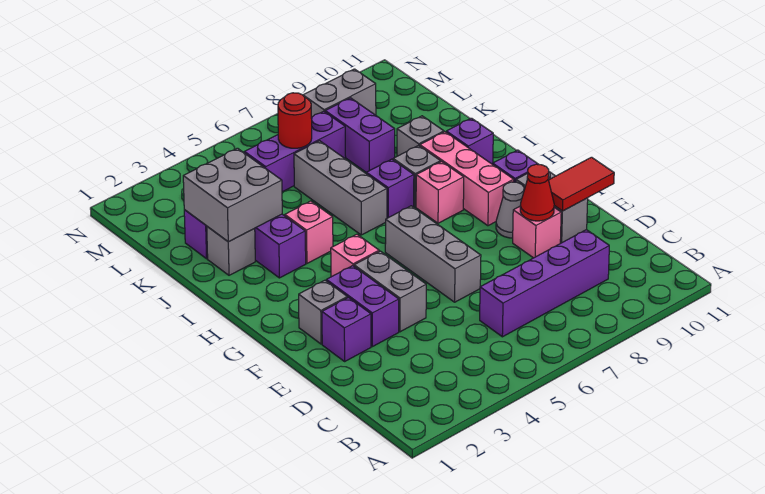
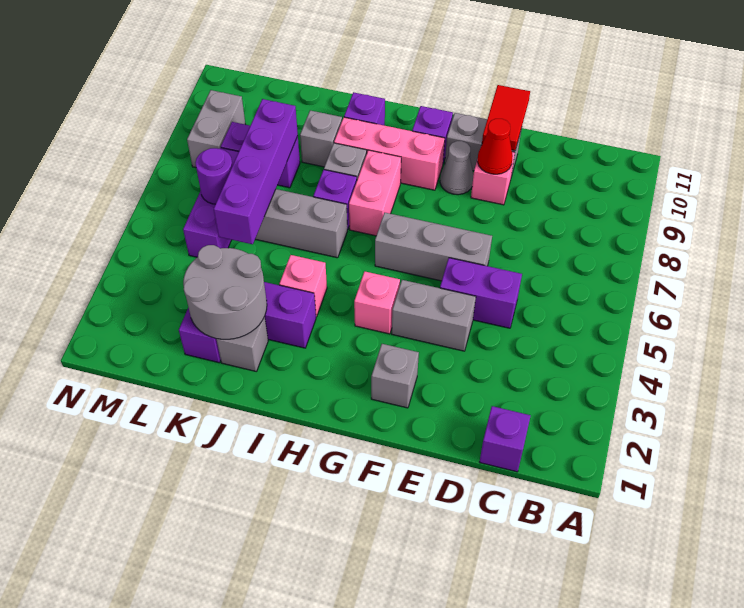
purple 1x4 brick [480,230,609,337] -> purple 1x4 brick moved to [214,99,298,244]
purple 1x1 brick [322,297,371,361] -> purple 1x1 brick moved to [480,406,531,472]
purple 1x2 brick [326,266,399,347] -> purple 1x2 brick moved to [440,258,522,328]
pink 1x1 brick [416,162,464,223] -> pink 1x2 brick [349,150,401,236]
grey 2x2 brick [183,148,282,242] -> grey 2x2 round brick [183,245,267,339]
red 1x1 round brick [278,93,312,148] -> purple 1x1 round brick [195,148,232,204]

